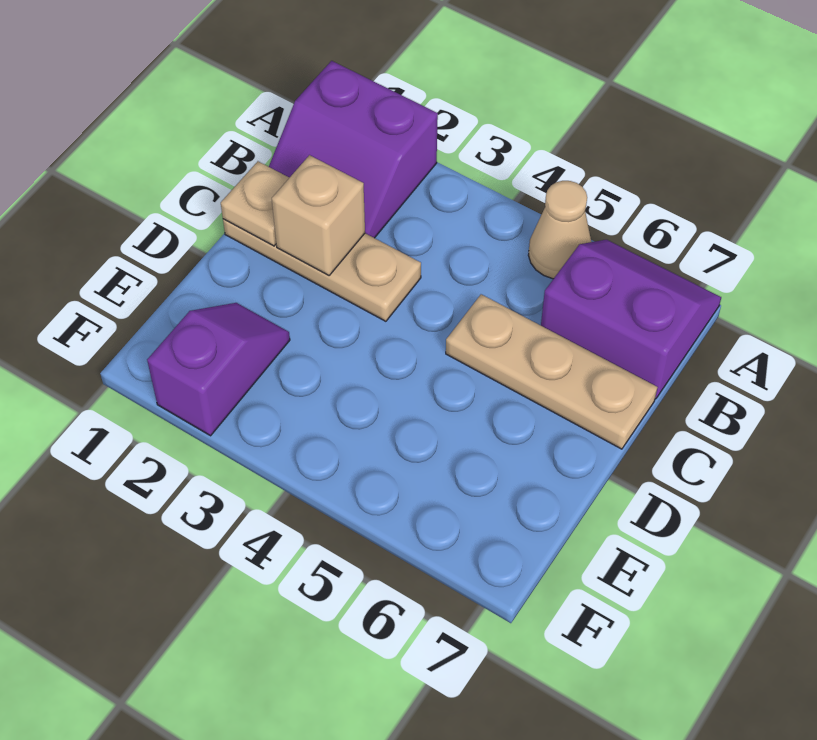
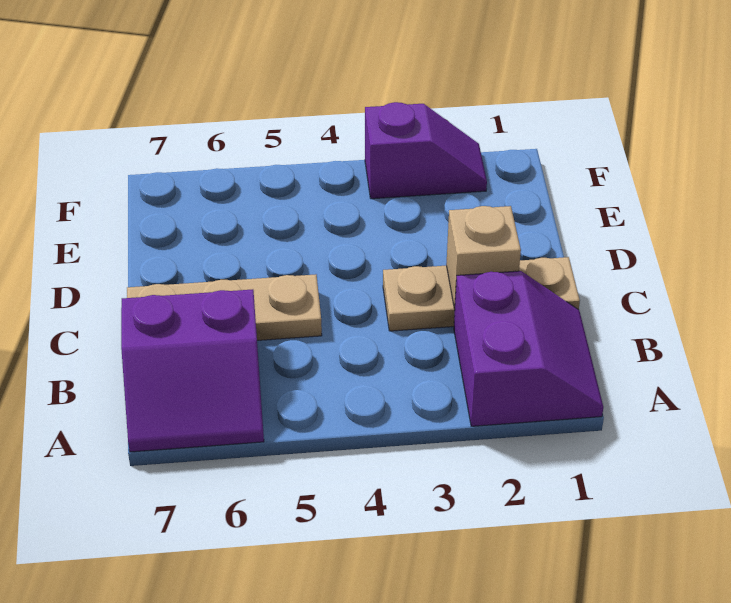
purple 2x2 slope [269,61,438,238] -> purple 2x2 slope turned to [454,271,603,426]
tan 1x1 cone [528,181,591,279] -> none
tan 1x1 plate [221,161,289,246] -> none
purple 1x2 slope [147,303,290,436] -> purple 1x2 slope turned to [365,102,487,199]

